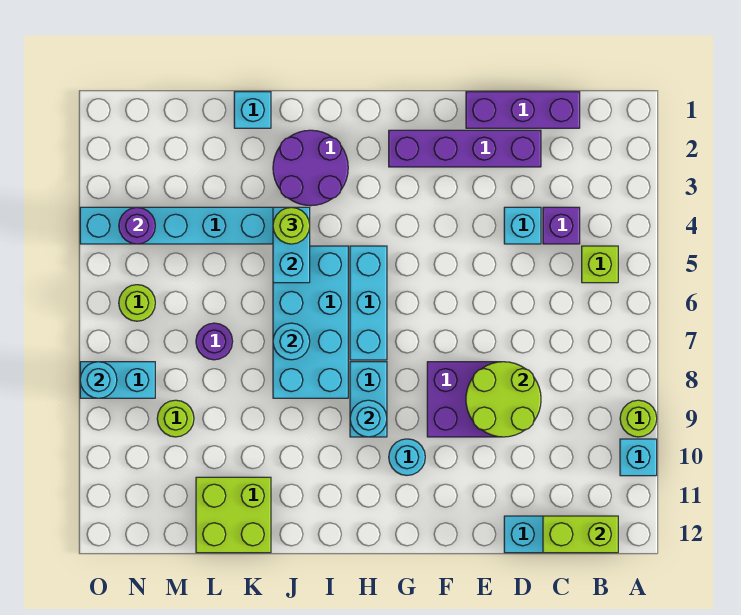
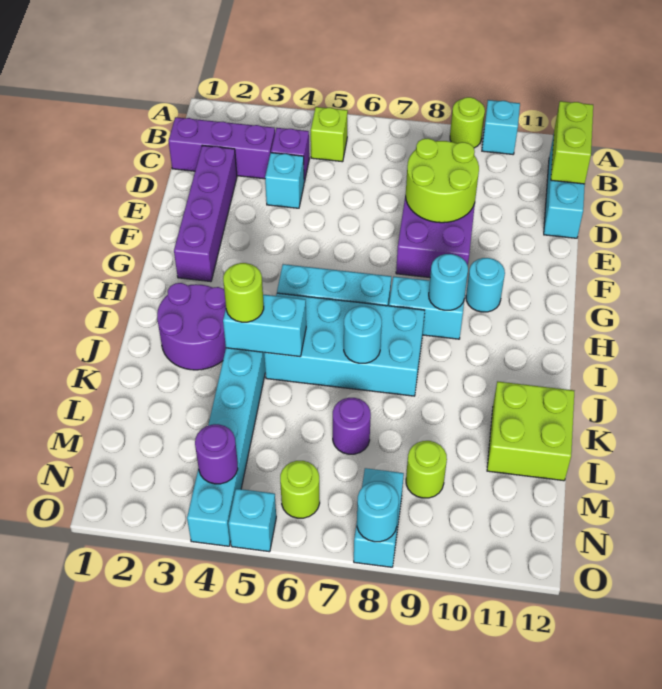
purple 1x3 brick [466,92,580,128] -> purple 1x3 brick turned to [169,117,275,179]
cyan 1x1 brick [234,92,271,128] -> cyan 1x1 brick moved to [229,489,276,552]

